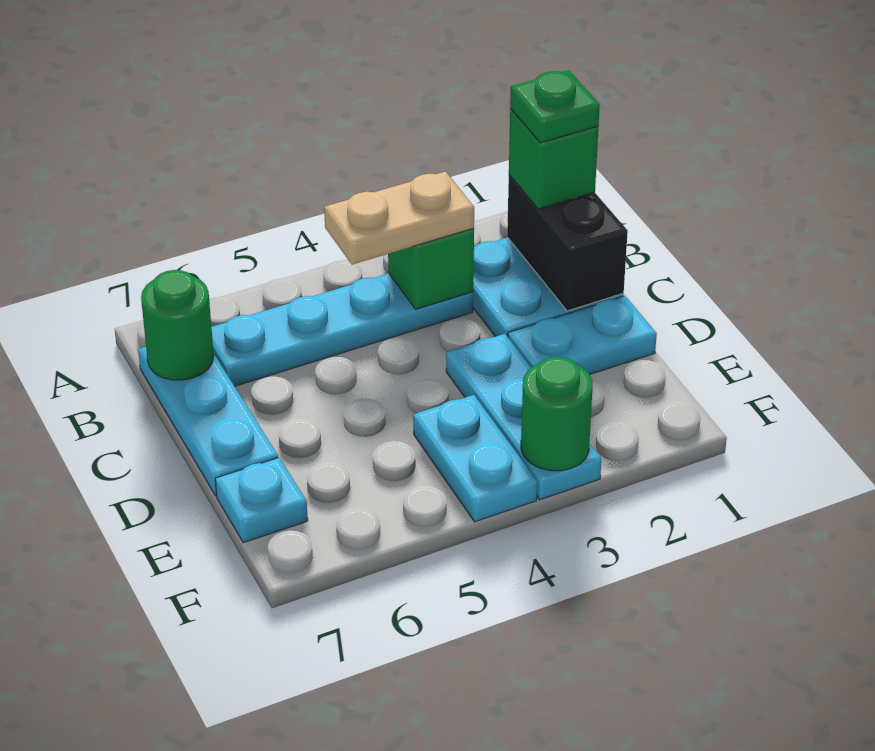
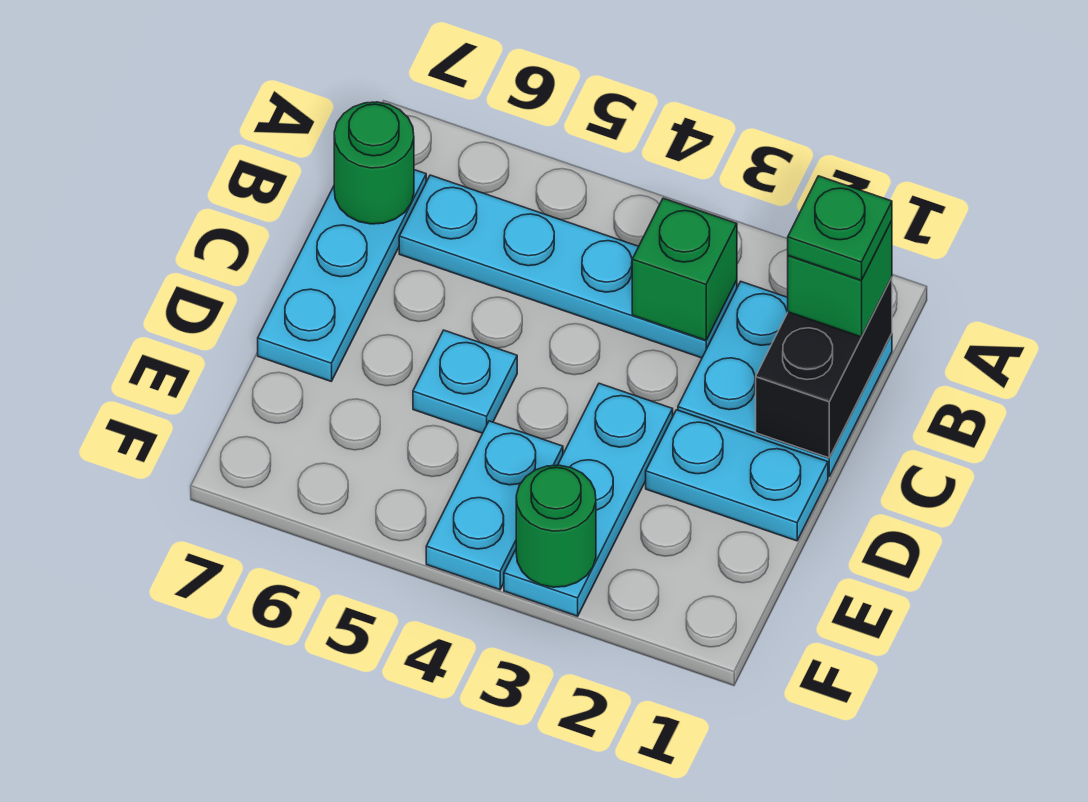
tan 1x2 plate [324,172,474,265] -> none
cyan 1x1 plate [215,458,308,543] -> cyan 1x1 plate moved to [413,330,517,433]

